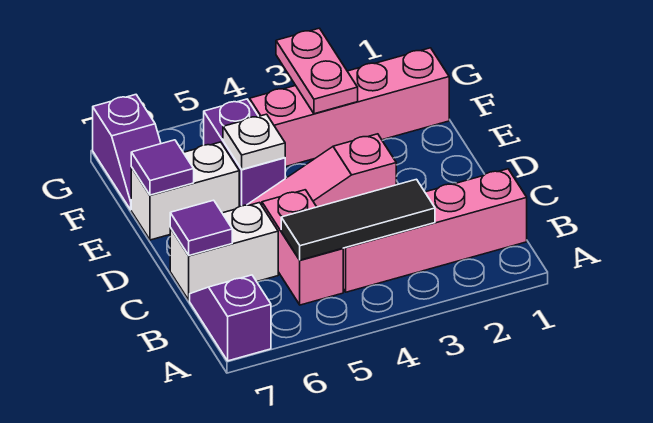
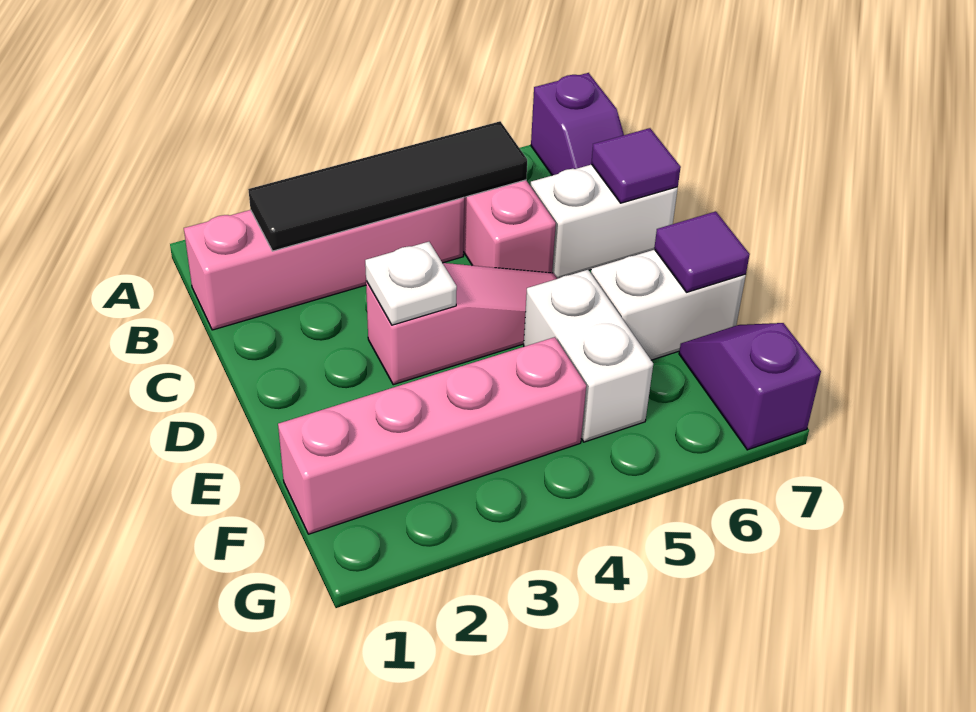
black 1x3 tile [281,179,435,260] -> black 1x4 tile [248,121,527,251]
purple 1x2 brick [204,99,285,207] -> white 1x2 brick [524,270,653,442]
white 1x1 plate [223,114,285,169] -> white 1x1 plate moved to [365,242,457,325]
pink 1x2 plate [276,28,358,114] -> none

